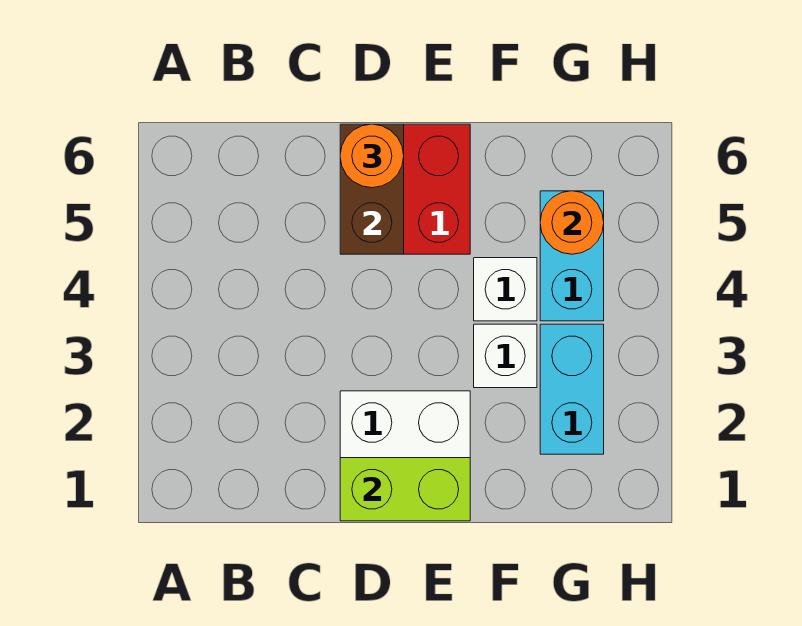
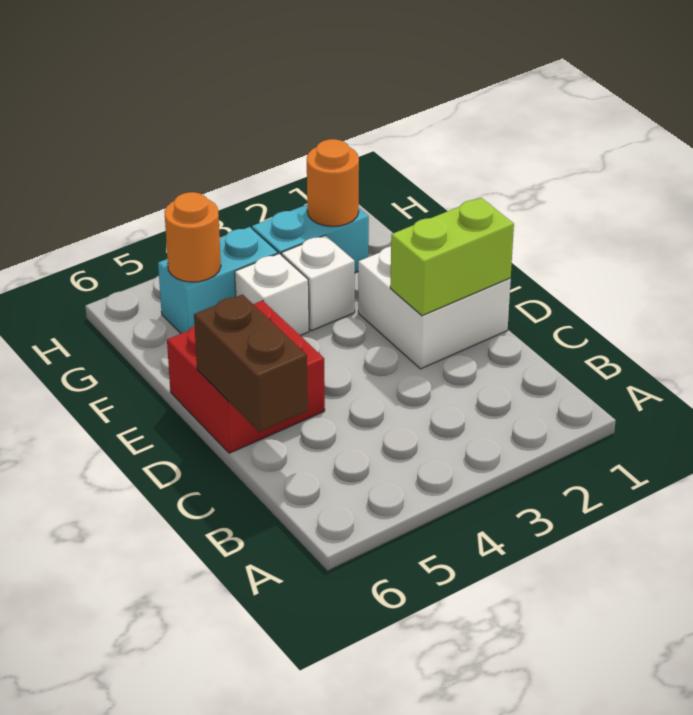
lime 1x2 brick [340,458,470,521] -> lime 1x2 brick turned to [390,198,514,316]
brown 1x2 brick [340,124,404,254] -> brown 1x2 brick turned to [194,294,308,432]
orange 1x1 round brick [340,124,404,188] -> orange 1x1 round brick moved to [307,139,359,226]

